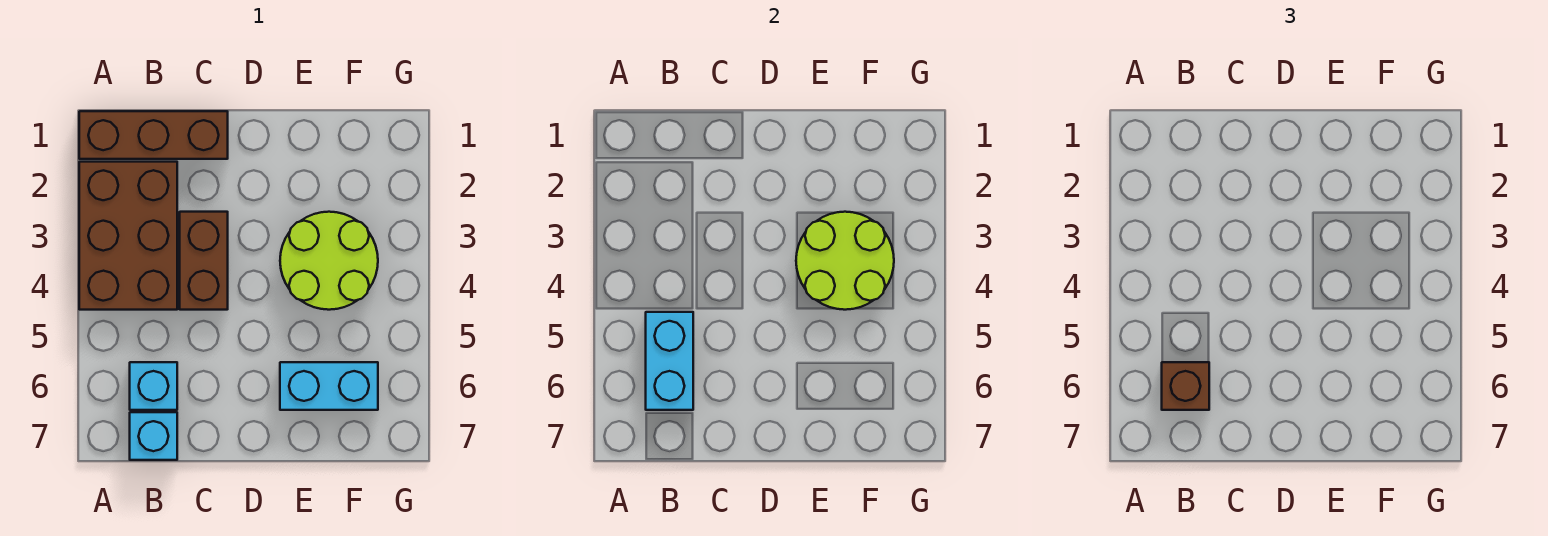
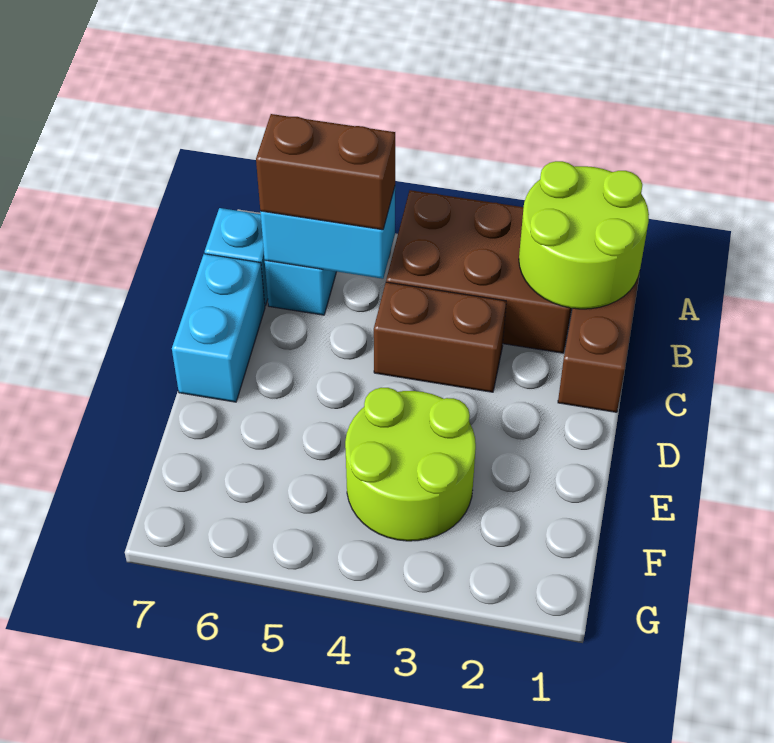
brown 1x1 brick [1162,362,1209,410] -> brown 1x2 brick [256,114,395,230]
lime 2x2 round brick [796,212,894,310] -> lime 2x2 round brick moved to [519,161,649,309]
cyan 1x2 brick [280,362,378,410] -> cyan 1x2 brick moved to [172,254,265,402]

